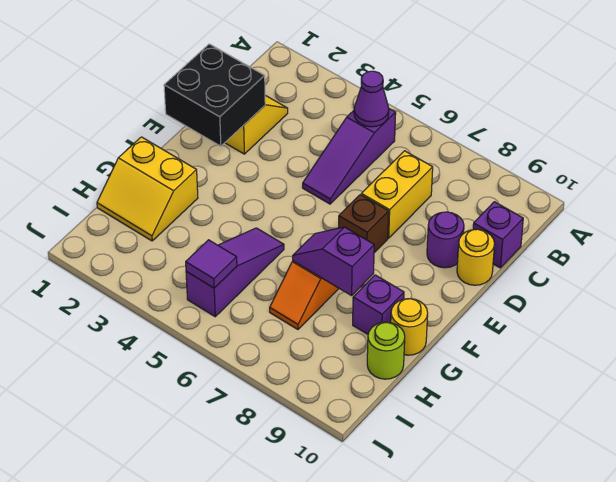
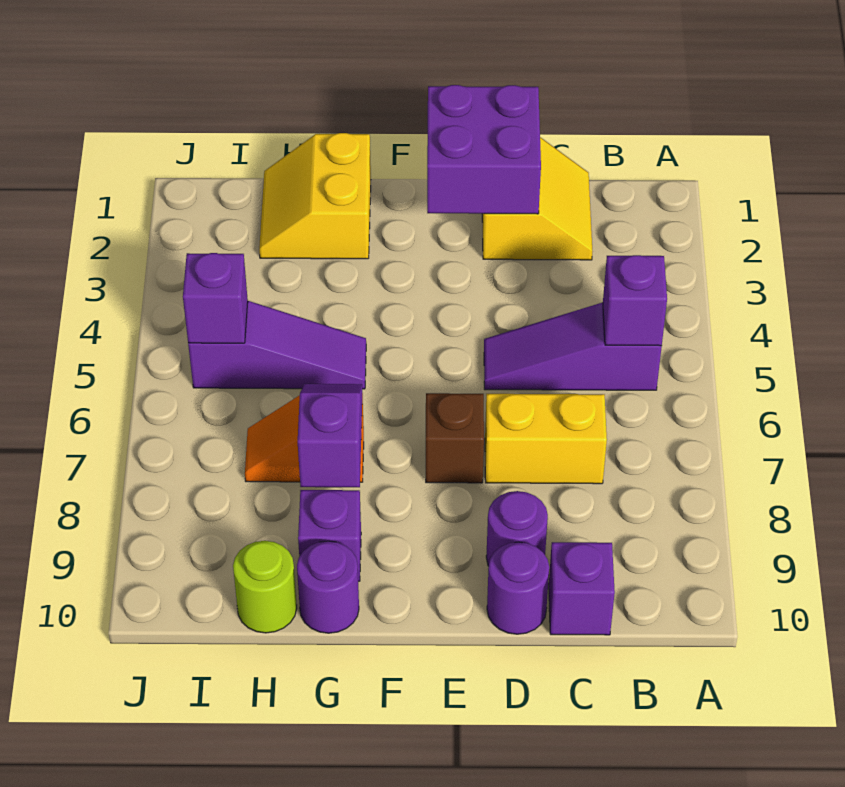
purple 1x1 cone [354,71,389,127] -> purple 1x1 brick [603,255,667,346]
black 2x2 brick [164,44,265,146] -> purple 2x2 brick [427,85,541,214]
yellow 1x1 round brick [457,229,495,285] -> purple 1x1 round brick [487,542,549,634]
yellow 1x1 round brick [391,299,428,355] -> purple 1x1 round brick [297,541,359,633]
purple 1x1 tile [186,240,237,288] -> purple 1x1 brick [183,253,248,343]

